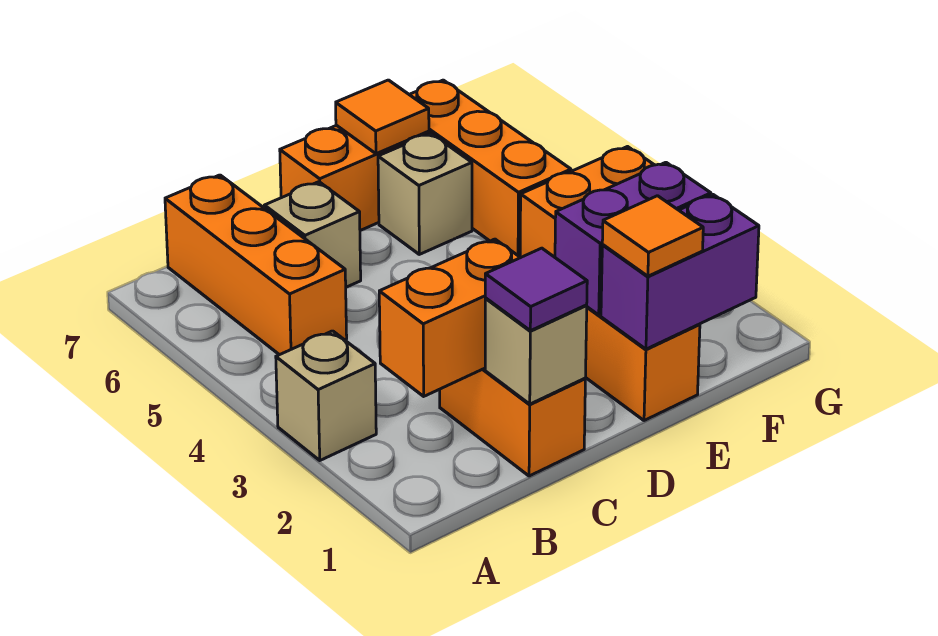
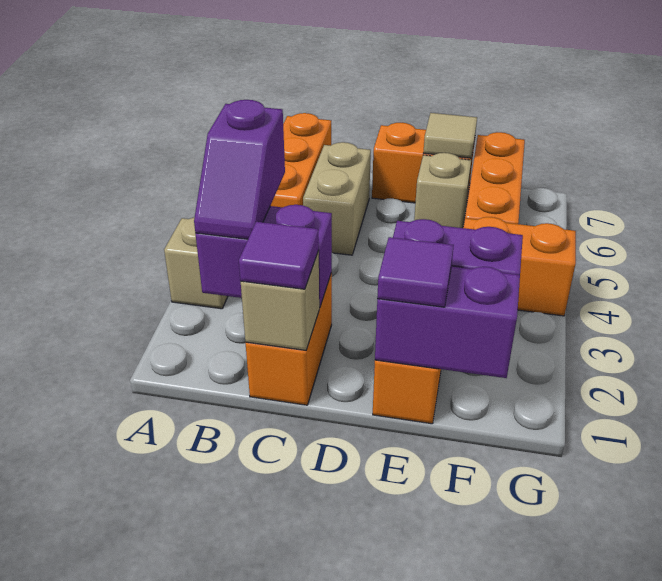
orange 1x2 brick [379,239,520,396] -> purple 1x2 brick [196,205,332,308]
none -> purple 1x2 slope [194,100,285,239]
tan 1x1 brick [264,182,361,287] -> tan 1x2 brick [303,142,371,255]
orange 1x1 tile [602,196,703,276] -> purple 1x1 tile [377,237,454,307]
orange 1x1 tile [336,80,429,154] -> tan 1x1 tile [423,113,477,158]

